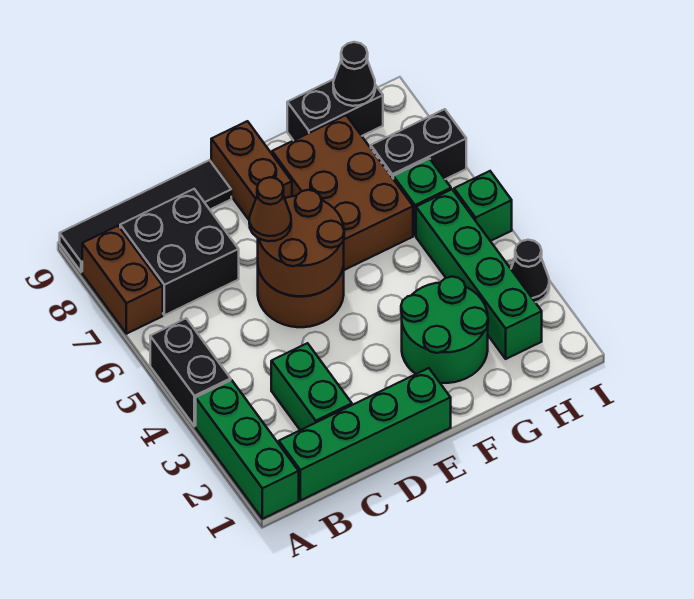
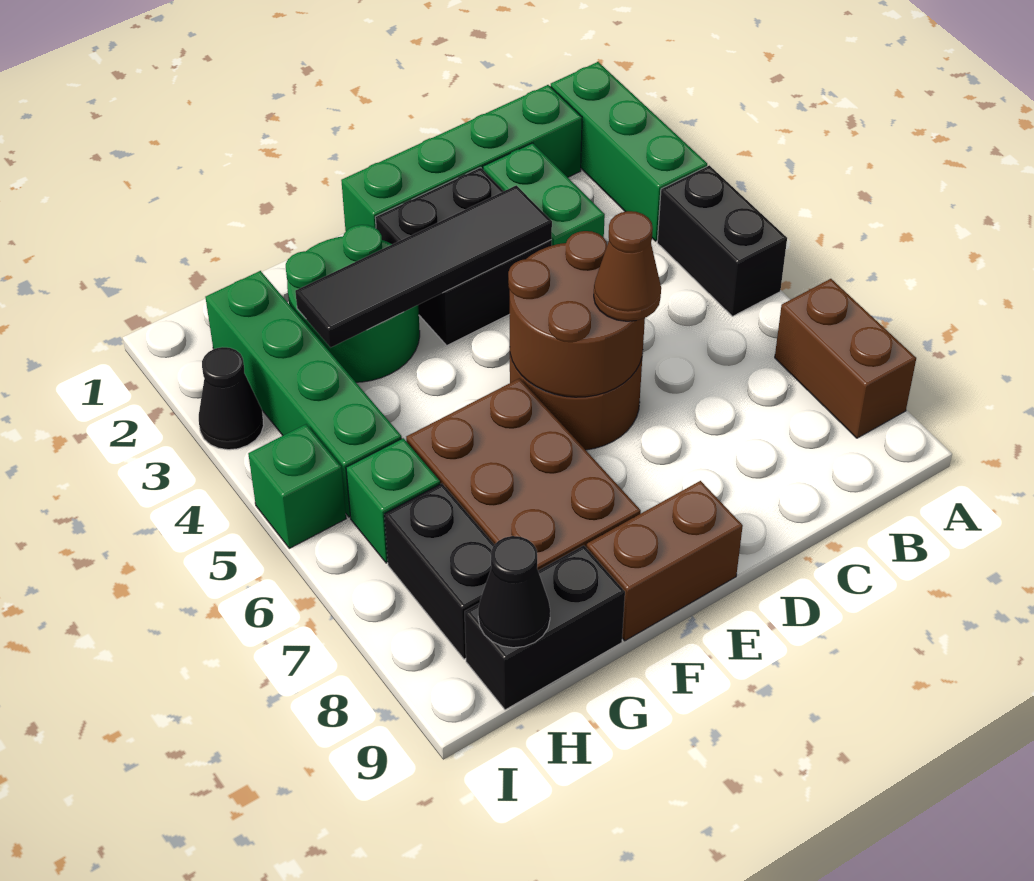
black 1x4 tile [60,160,231,272] -> black 1x4 tile moved to [295,185,552,347]
black 2x2 brick [120,189,239,315] -> black 2x2 brick moved to [375,168,552,345]
brown 1x2 brick [211,121,292,220] -> brown 1x2 brick turned to [587,481,743,641]
black 1x2 brick [371,109,466,179] -> black 1x2 brick turned to [384,484,494,659]

